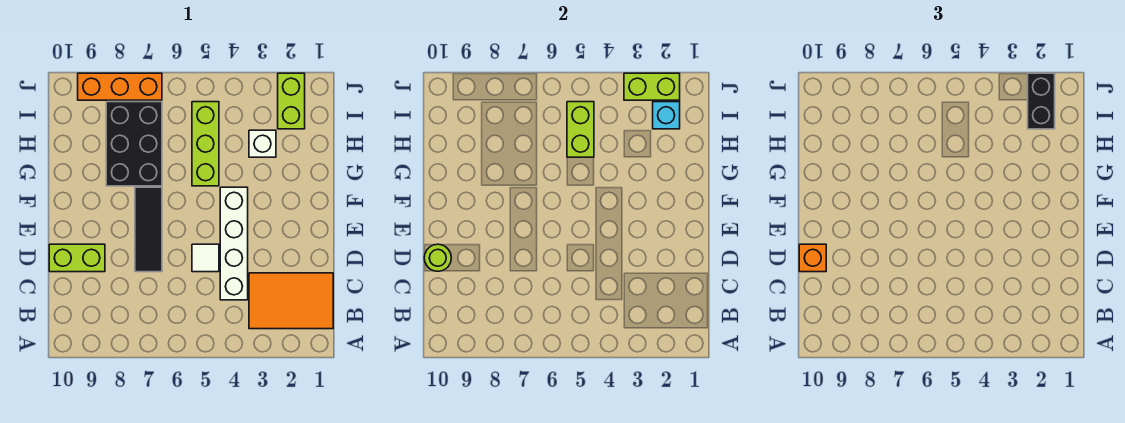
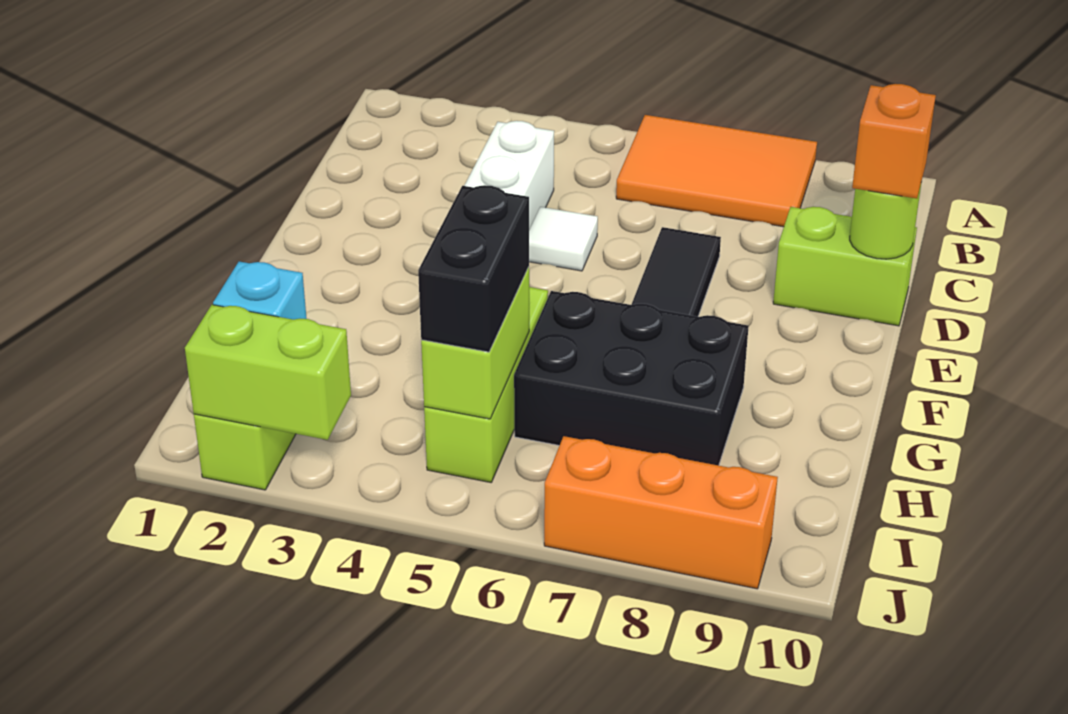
orange 2x3 tile [249,273,333,329] -> orange 2x3 tile moved to [616,115,817,227]
black 2x3 brick [106,102,162,186] -> black 2x3 brick turned to [514,291,749,466]
white 1x1 brick [249,130,276,157] -> none
black 1x2 brick [1028,73,1055,129] -> black 1x2 brick moved to [418,185,529,352]

